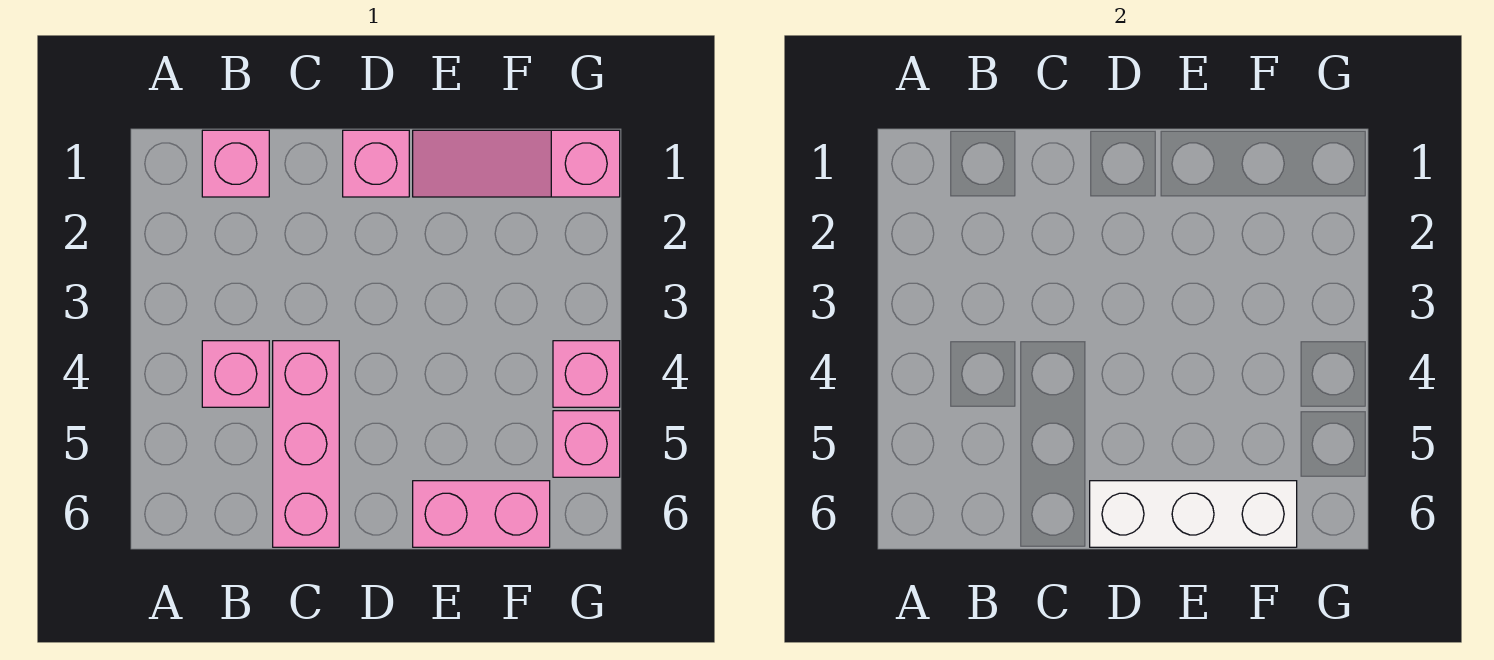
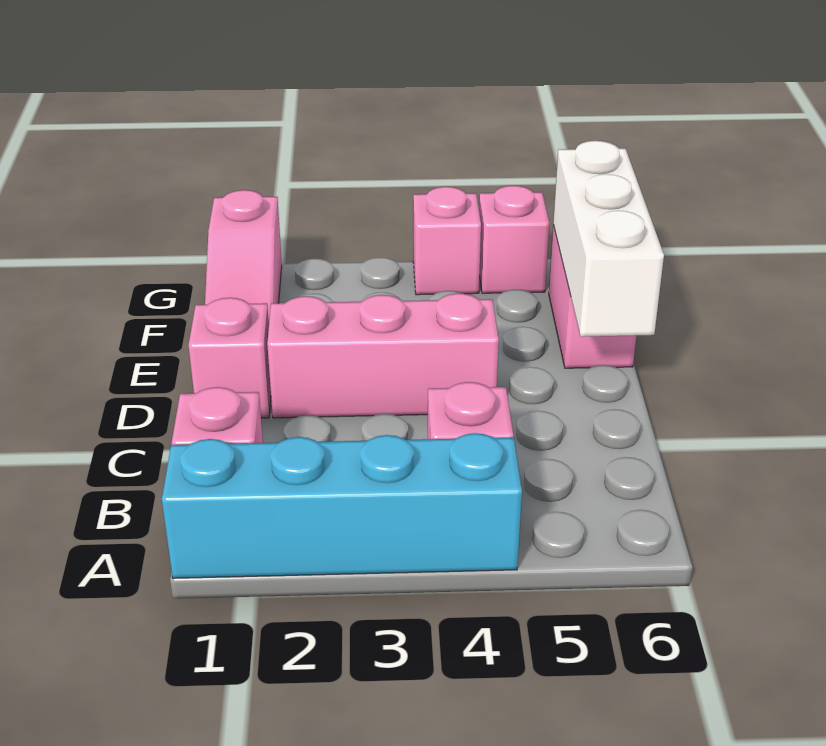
none -> cyan 1x4 brick [162,433,522,578]
pink 1x3 brick [273,341,339,547] -> pink 1x3 brick moved to [267,293,499,418]

